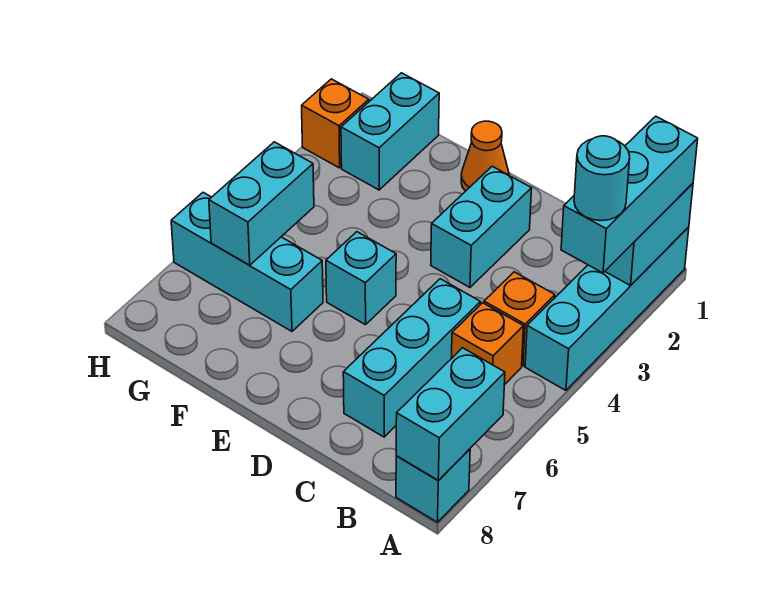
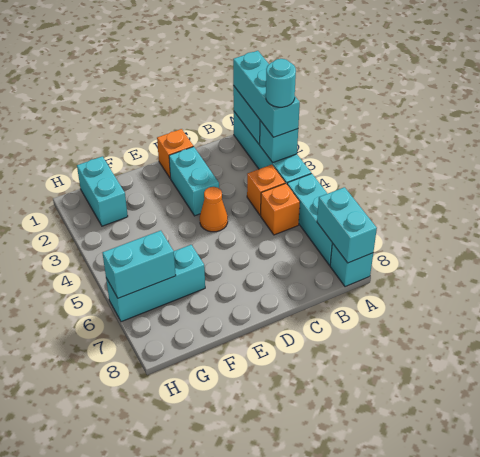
cyan 1x3 brick [343,279,481,437] -> cyan 1x3 brick moved to [287,174,332,265]
orange 1x1 cone [461,121,509,191] -> orange 1x1 cone moved to [200,187,228,232]
cyan 1x1 brick [326,232,396,325] -> cyan 1x1 brick moved to [260,121,298,162]
cyan 1x2 brick [209,142,314,265] -> cyan 1x2 brick turned to [102,231,176,298]
orange 1x1 brick [302,79,369,168] -> orange 1x1 brick moved to [157,129,193,178]

